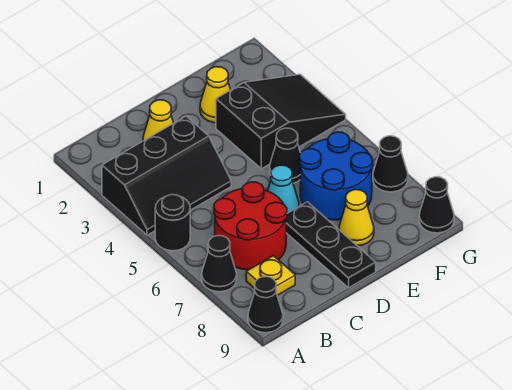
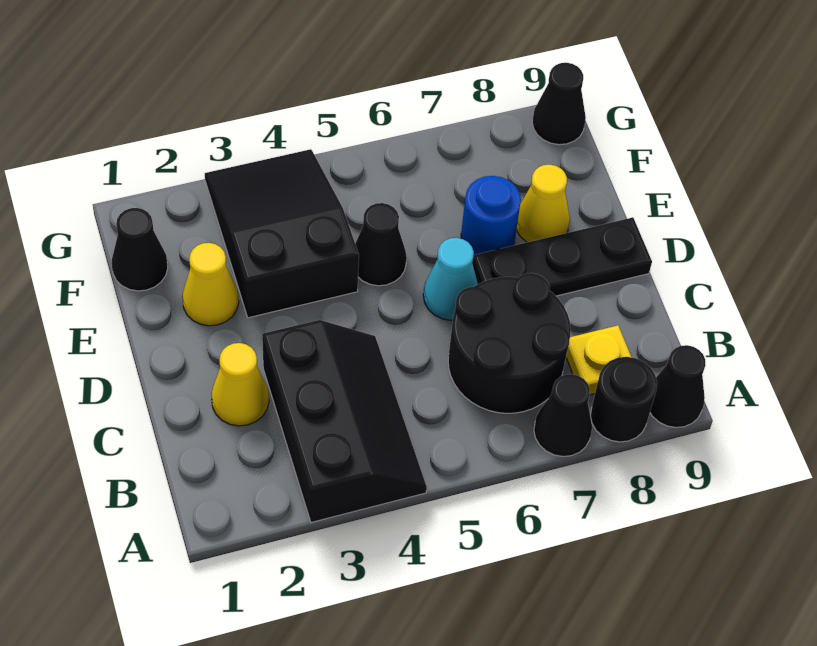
black 1x1 round brick [155,195,190,251] -> black 1x1 round brick moved to [590,357,657,442]
red 2x2 round brick [214,182,287,270] -> black 2x2 round brick [448,273,571,413]
blue 2x2 round brick [299,132,373,220] -> blue 1x1 round brick [461,176,521,255]
black 1x1 cone [373,136,408,192] -> black 1x1 cone moved to [112,208,168,291]

